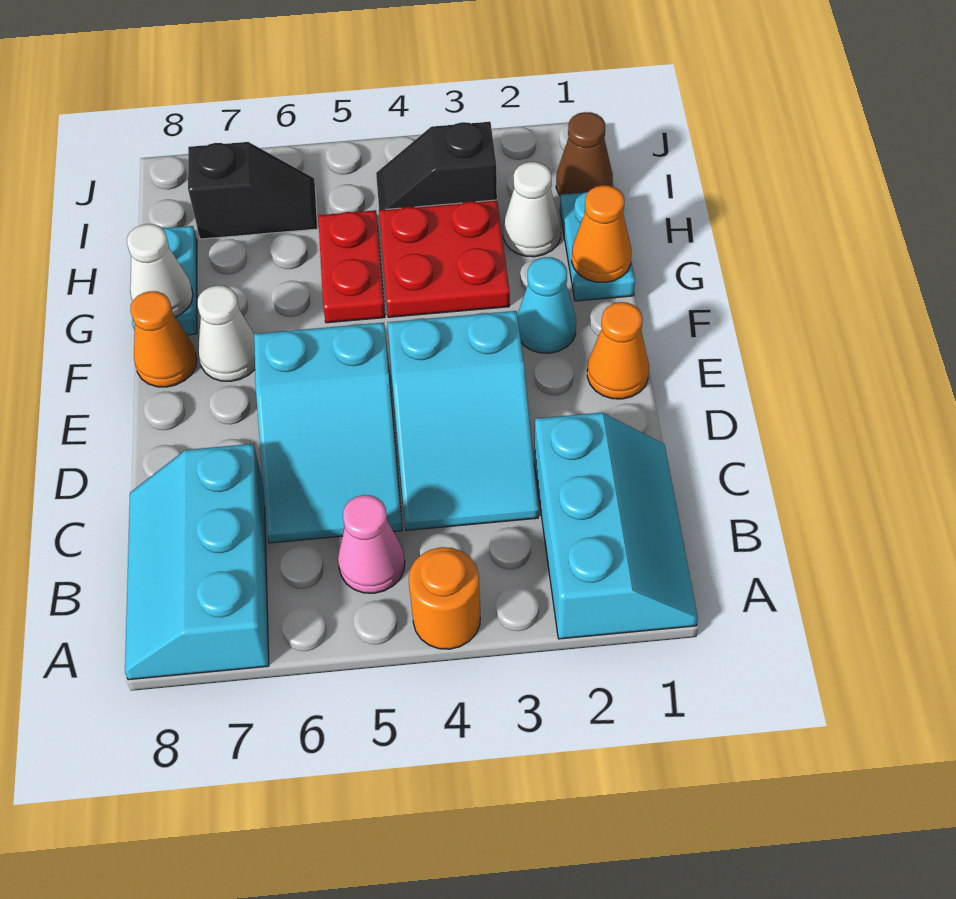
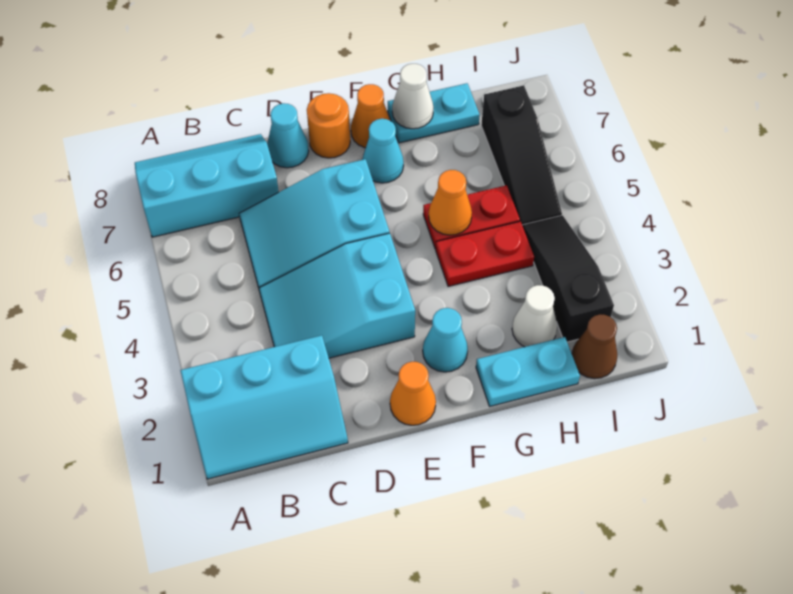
orange 1x1 round brick [409,547,480,649] -> orange 1x1 round brick moved to [307,93,350,158]
pink 1x1 cone [338,495,405,593] -> none
none -> cyan 1x1 cone [267,103,309,168]
white 1x1 cone [197,286,255,381] -> cyan 1x1 cone [362,119,404,183]
orange 1x1 cone [572,185,631,282] -> orange 1x1 cone moved to [429,170,472,235]
red 2x2 plate [379,200,510,317] -> red 1x2 plate [436,221,534,286]
black 1x2 slope [376,122,497,210] -> black 1x3 slope [522,215,614,342]
black 1x2 slope [188,142,318,239] -> black 1x3 slope [481,85,562,225]

